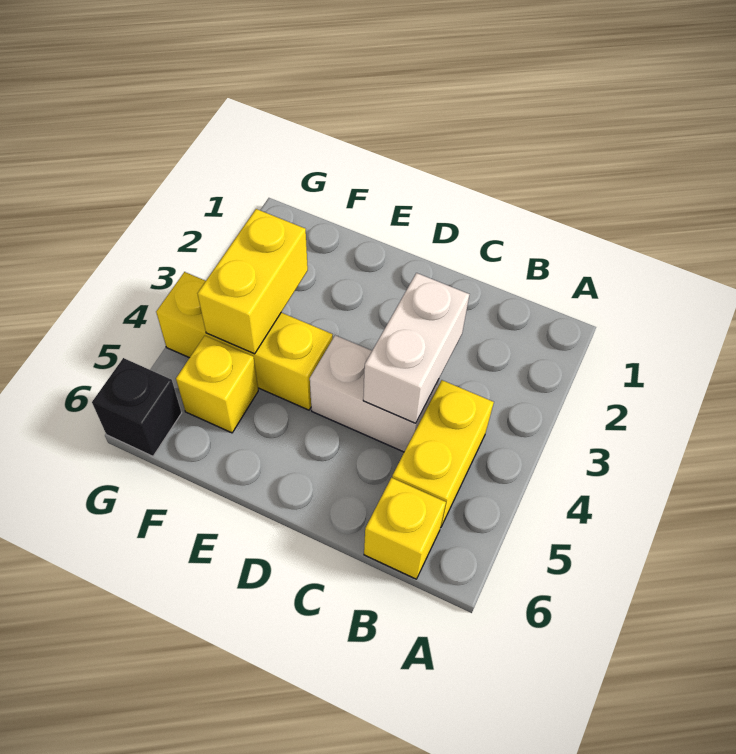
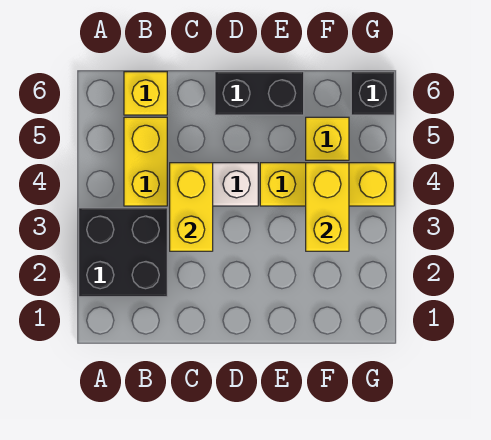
none -> black 2x2 brick [79,208,167,297]
white 1x2 brick [363,273,470,423] -> yellow 1x2 brick [170,163,213,251]
none -> black 1x2 brick [215,72,304,115]

